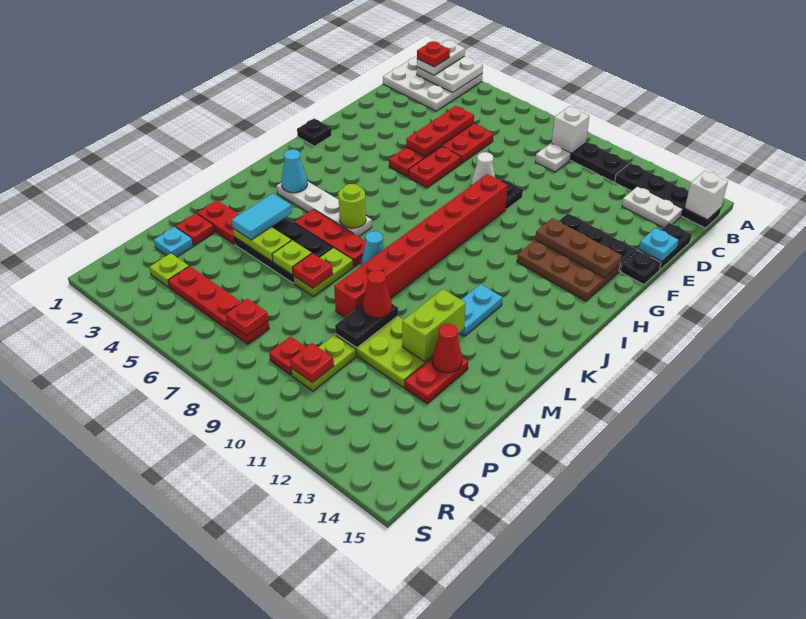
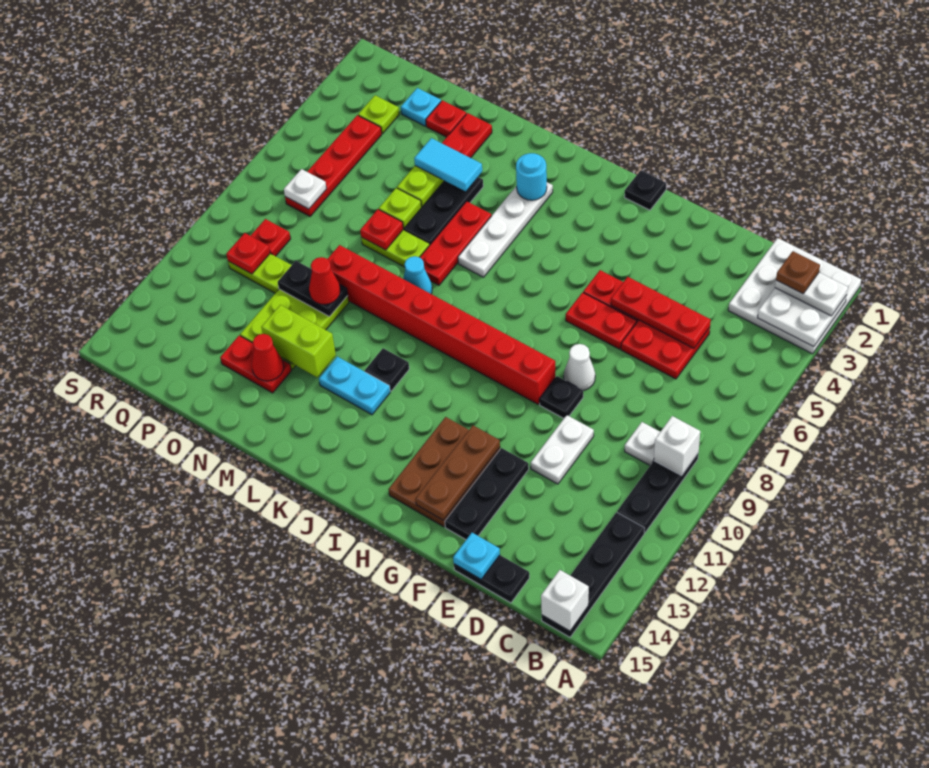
red 1x1 plate [417,41,450,67] -> brown 1x1 plate [776,251,820,294]
white 1x2 plate [622,186,683,228] -> white 1x2 plate moved to [531,415,594,484]
black 1x1 plate [621,251,661,285] -> black 1x1 plate moved to [365,348,409,391]
cyan 1x1 cone [281,149,307,193] -> cyan 1x1 round brick [516,153,547,200]
lime 1x1 round brick [338,184,366,228] -> none
red 1x1 plate [226,299,268,336] -> white 1x1 plate [284,169,327,209]

